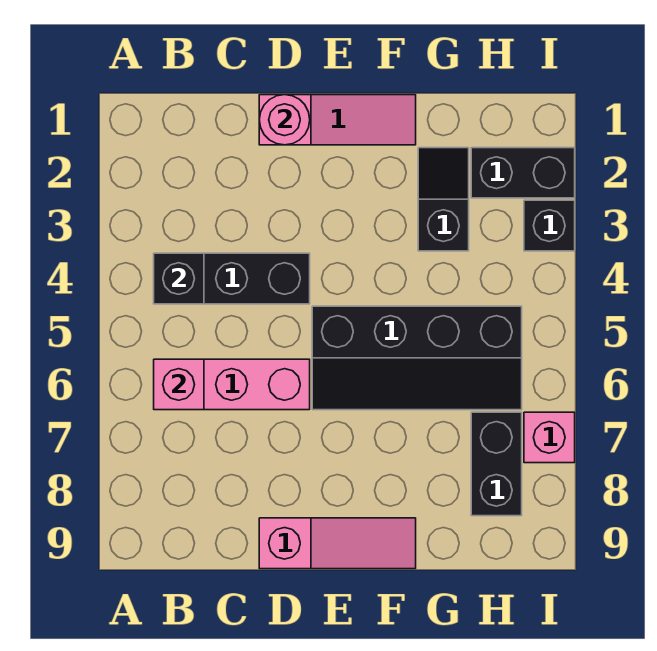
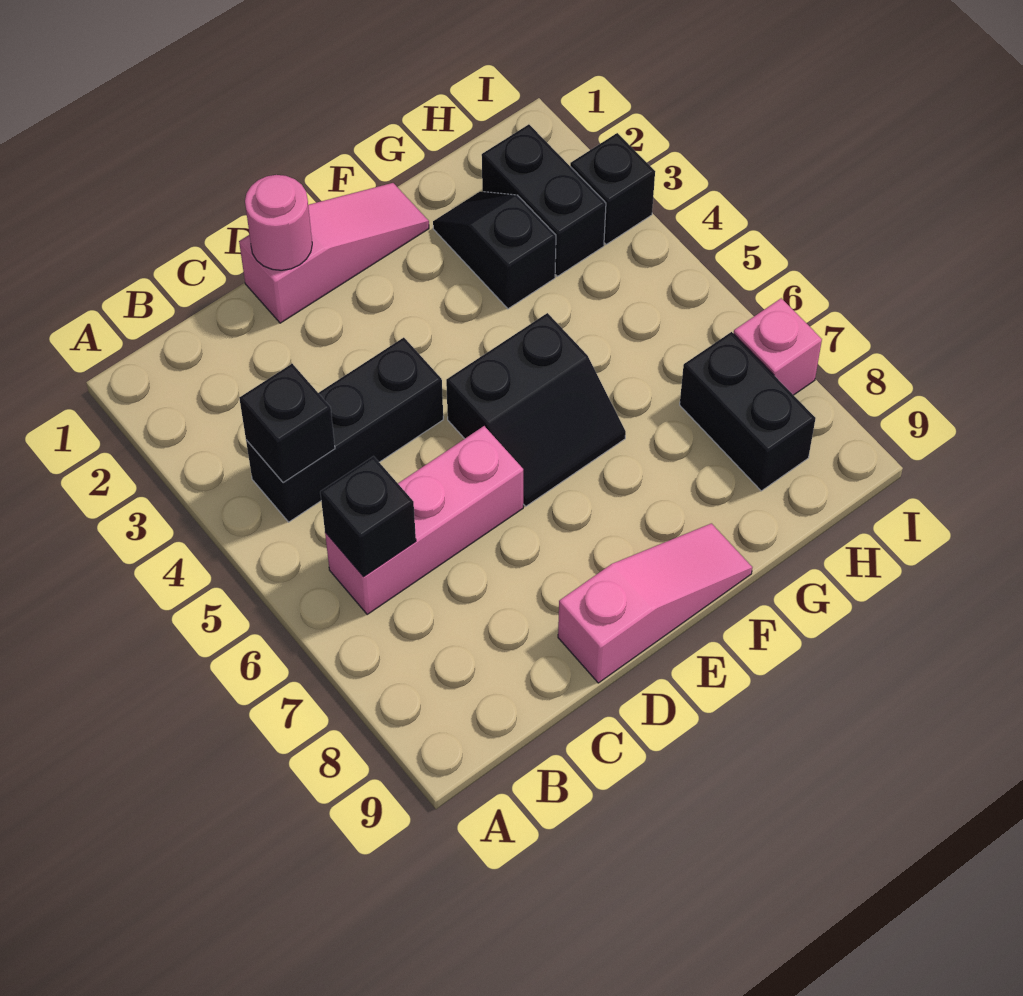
pink 1x1 brick [154,359,204,410] -> black 1x1 brick [320,456,416,577]
black 2x4 slope [312,306,522,410] -> black 2x2 slope [446,313,626,506]
black 1x2 brick [471,148,575,198] -> black 1x2 brick turned to [482,124,606,276]

